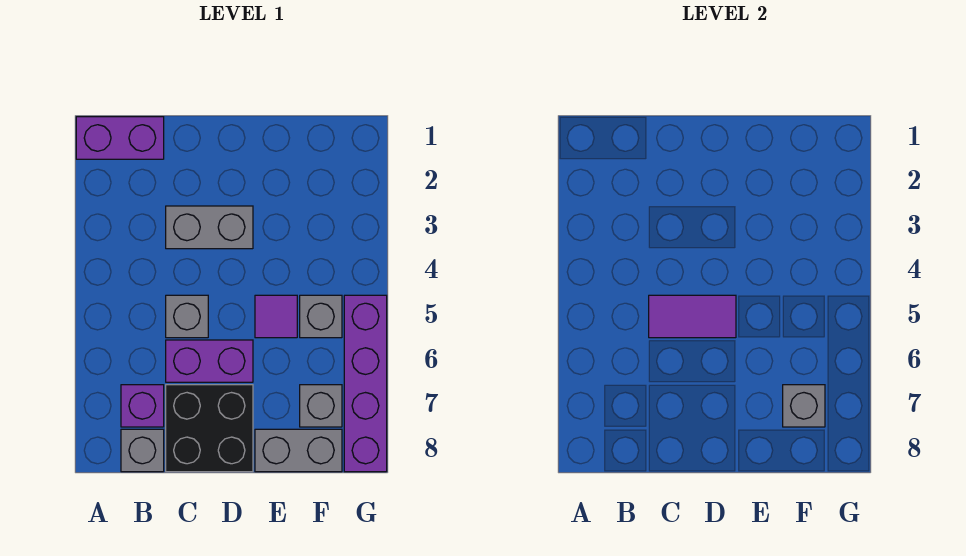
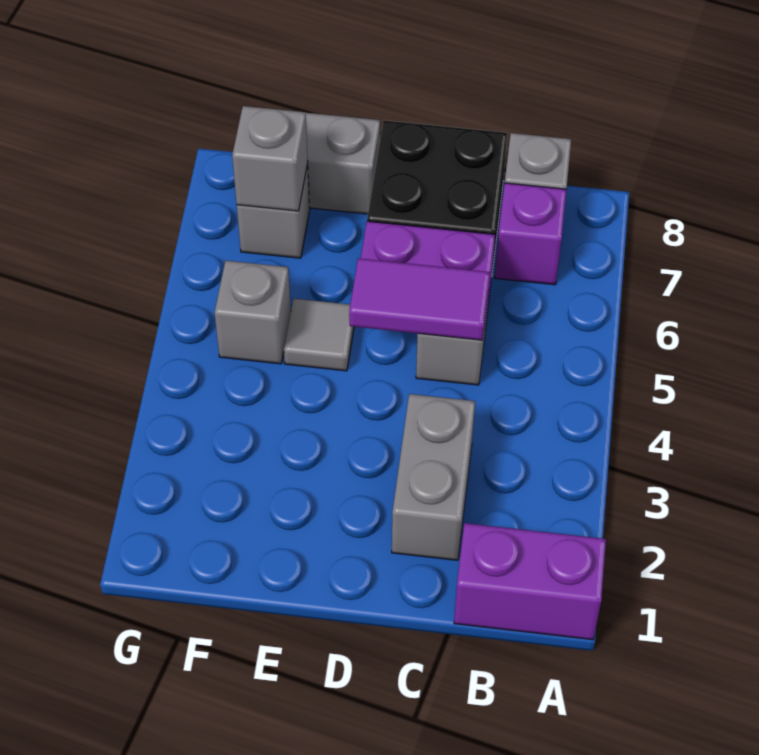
grey 1x2 brick [166,206,253,249] -> grey 1x2 brick turned to [392,394,475,560]
purple 1x1 tile [255,295,297,338] -> grey 1x1 tile [284,299,354,371]
purple 1x4 brick [344,295,387,472] -> none

